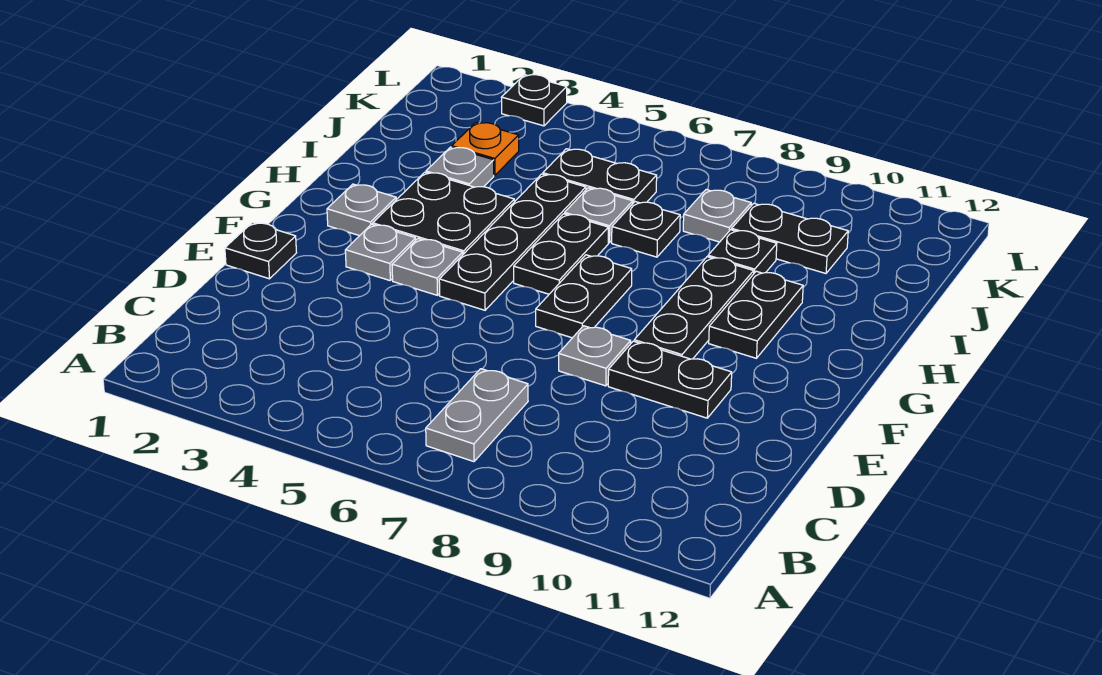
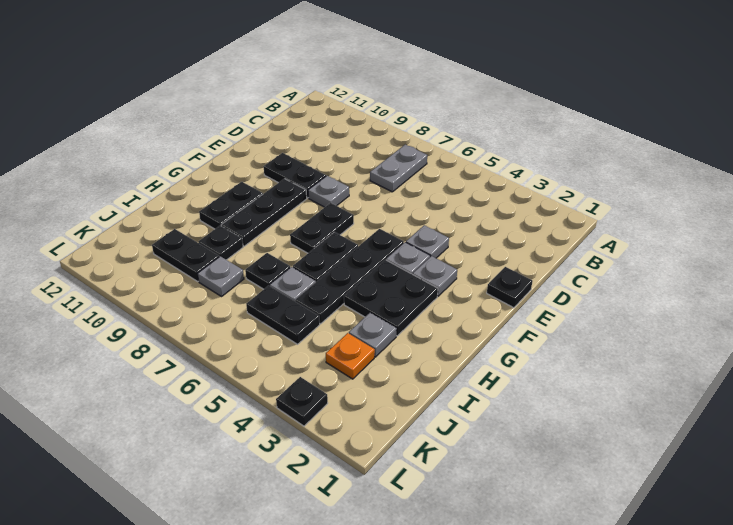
grey 1x1 plate [327,184,396,236] -> grey 1x1 plate moved to [406,225,449,258]

